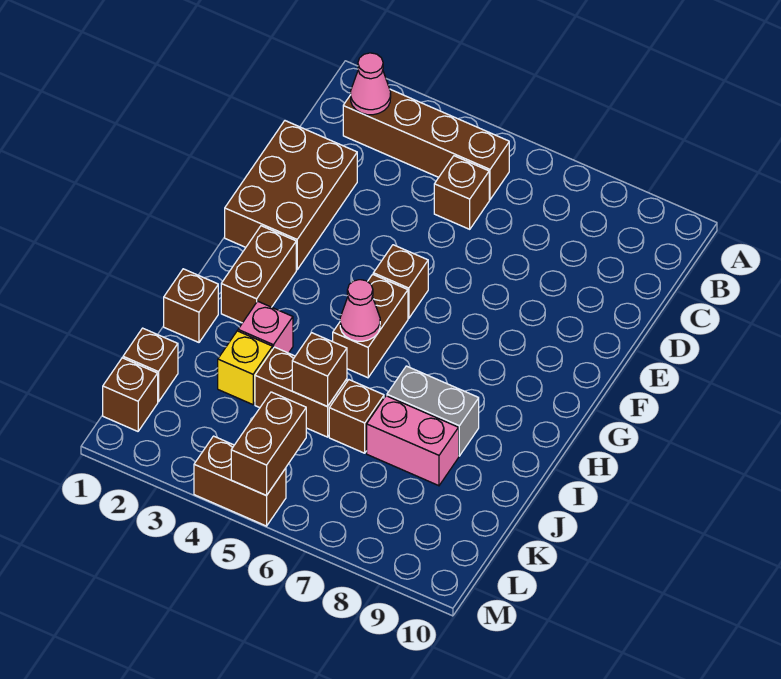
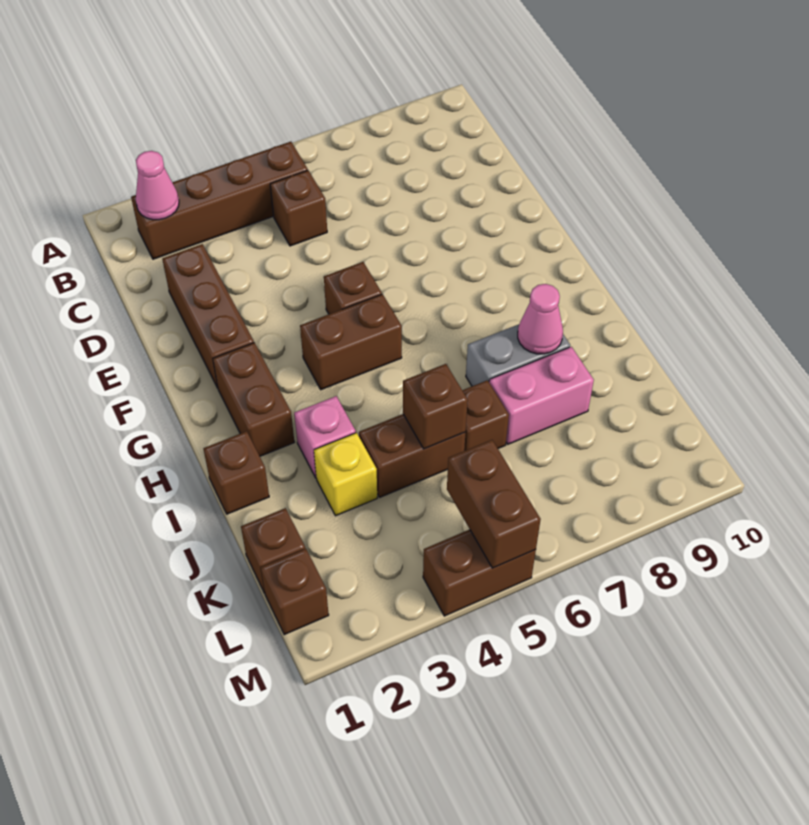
brown 2x3 brick [225,121,357,270] -> brown 1x3 brick [162,244,254,388]
brown 1x2 brick [333,274,408,378] -> brown 1x2 brick turned to [300,294,402,390]
pink 1x1 cone [340,280,380,341] -> pink 1x1 cone moved to [518,284,563,354]

